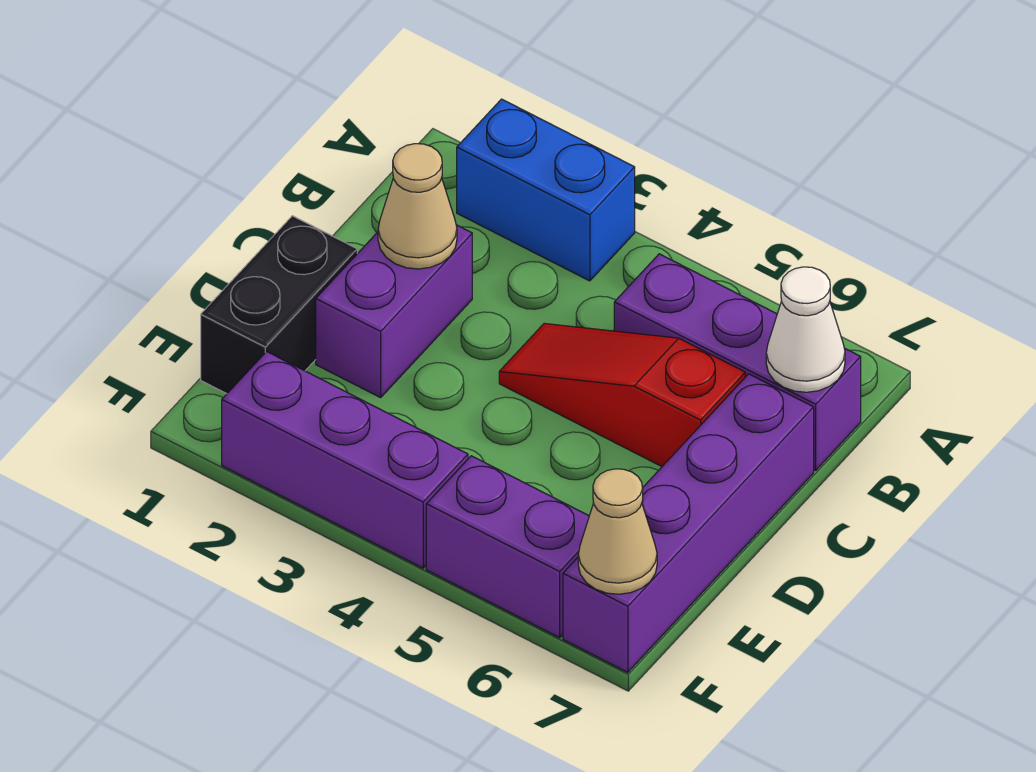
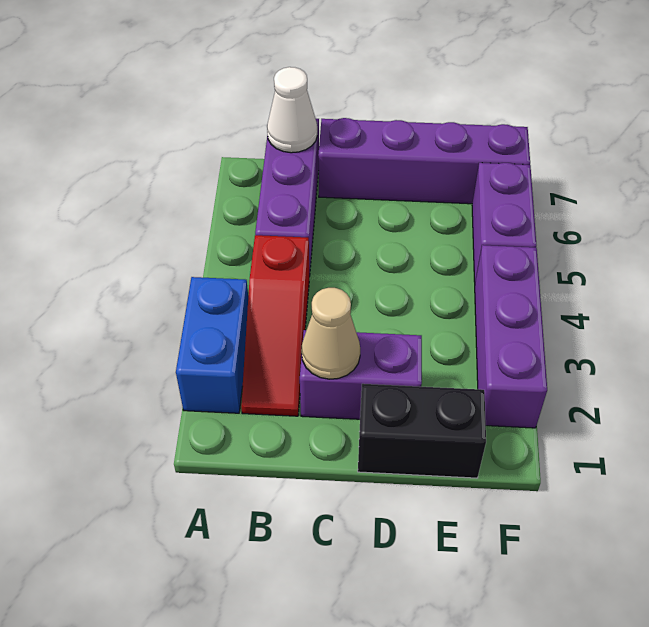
red 1x3 slope [499,323,745,466] -> red 1x3 slope moved to [241,235,309,416]
tan 1x1 cone [578,469,657,594] -> none

